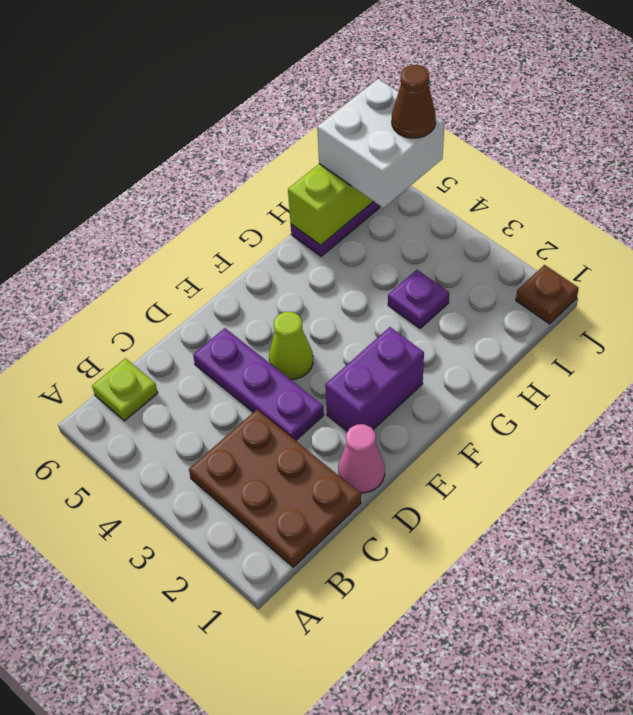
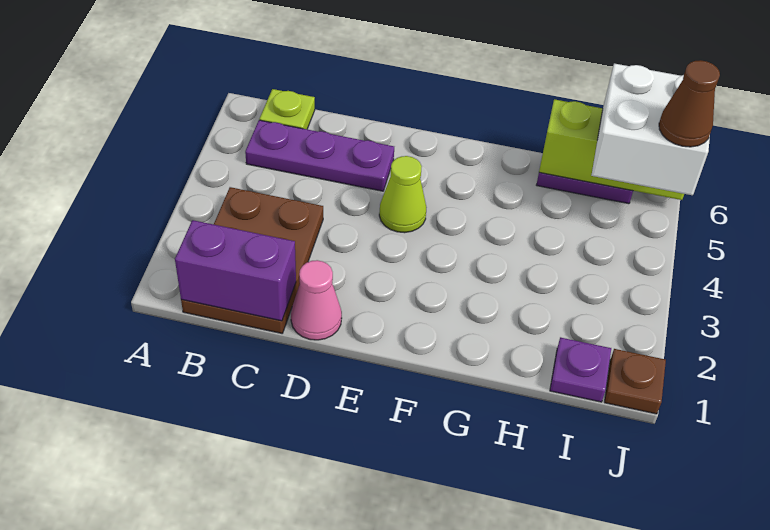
purple 1x3 plate [193,328,324,441] -> purple 1x3 plate turned to [245,120,394,191]
purple 1x2 brick [325,327,424,431] -> purple 1x2 brick moved to [175,220,296,321]
purple 1x1 plate [388,270,449,328] -> purple 1x1 plate moved to [550,337,611,402]

